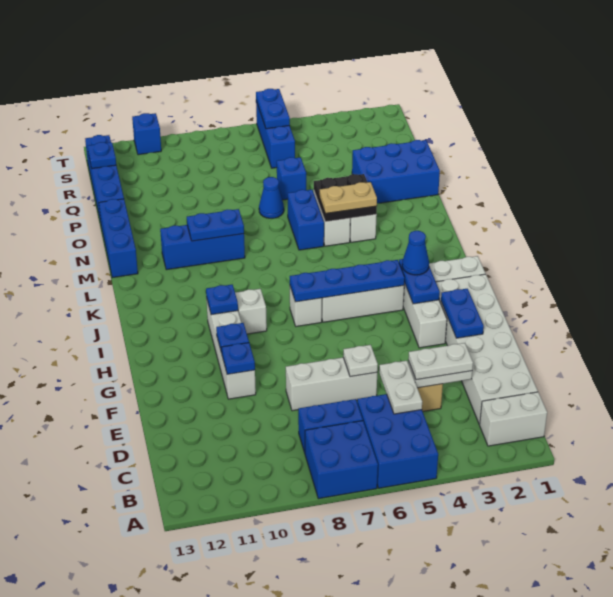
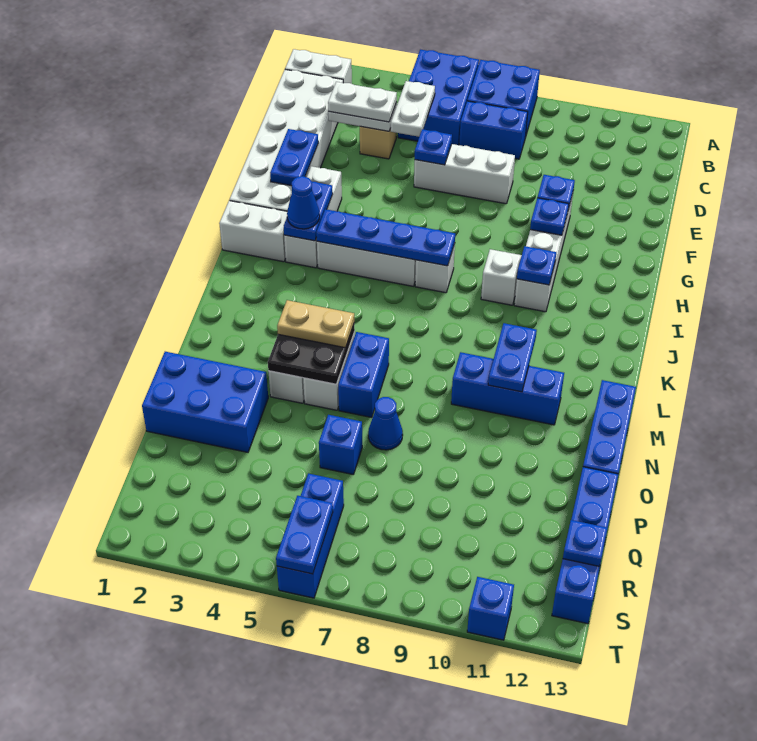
white 1x1 plate [343,345,378,377] -> blue 1x1 plate [415,129,452,165]
blue 1x2 plate [187,209,244,241] -> blue 1x2 plate turned to [488,323,537,392]

